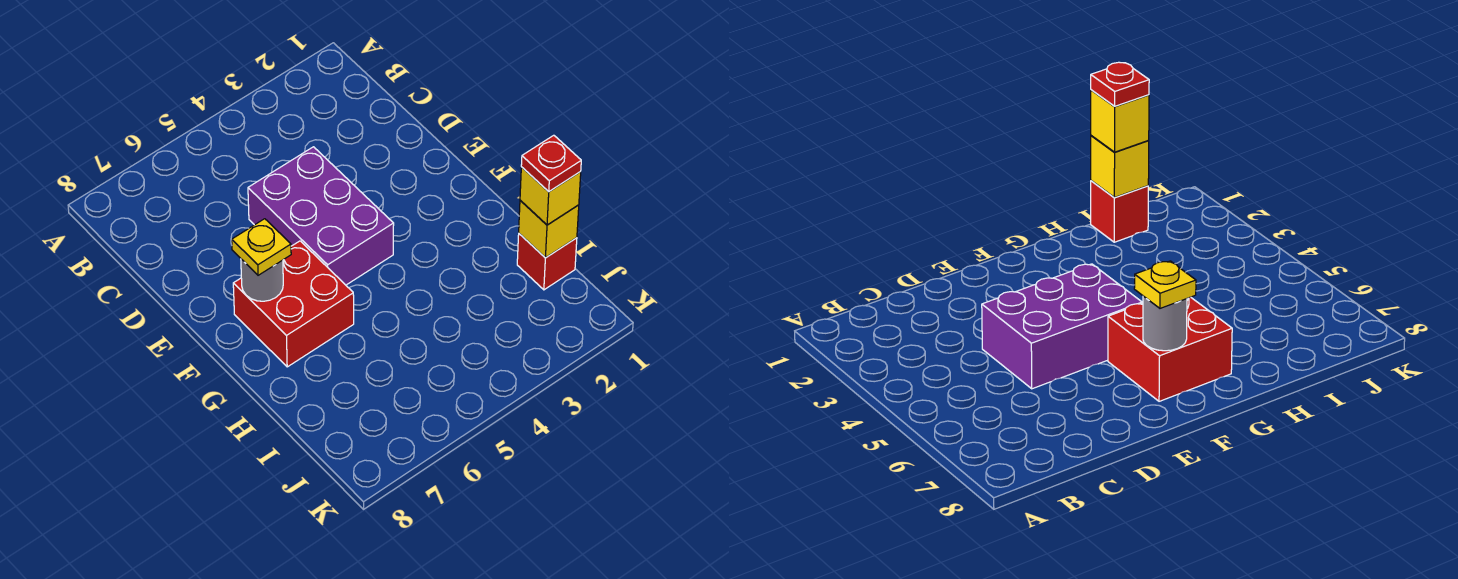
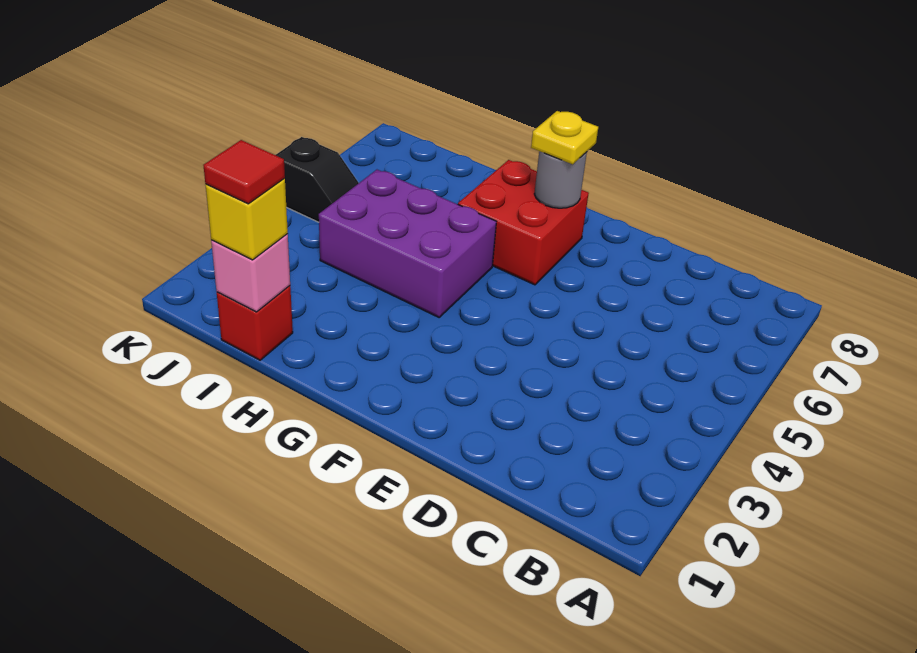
purple 2x3 brick [248,147,394,285] -> purple 2x3 brick moved to [319,170,496,317]
yellow 1x1 brick [519,200,579,258] -> pink 1x1 brick [211,234,290,312]
red 1x1 plate [521,135,581,192] -> red 1x1 tile [203,140,285,204]
none -> black 1x2 slope [276,137,359,222]

